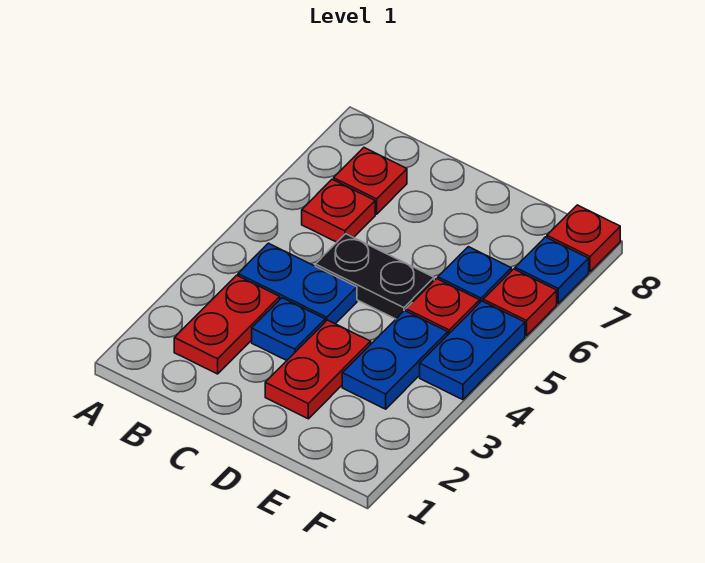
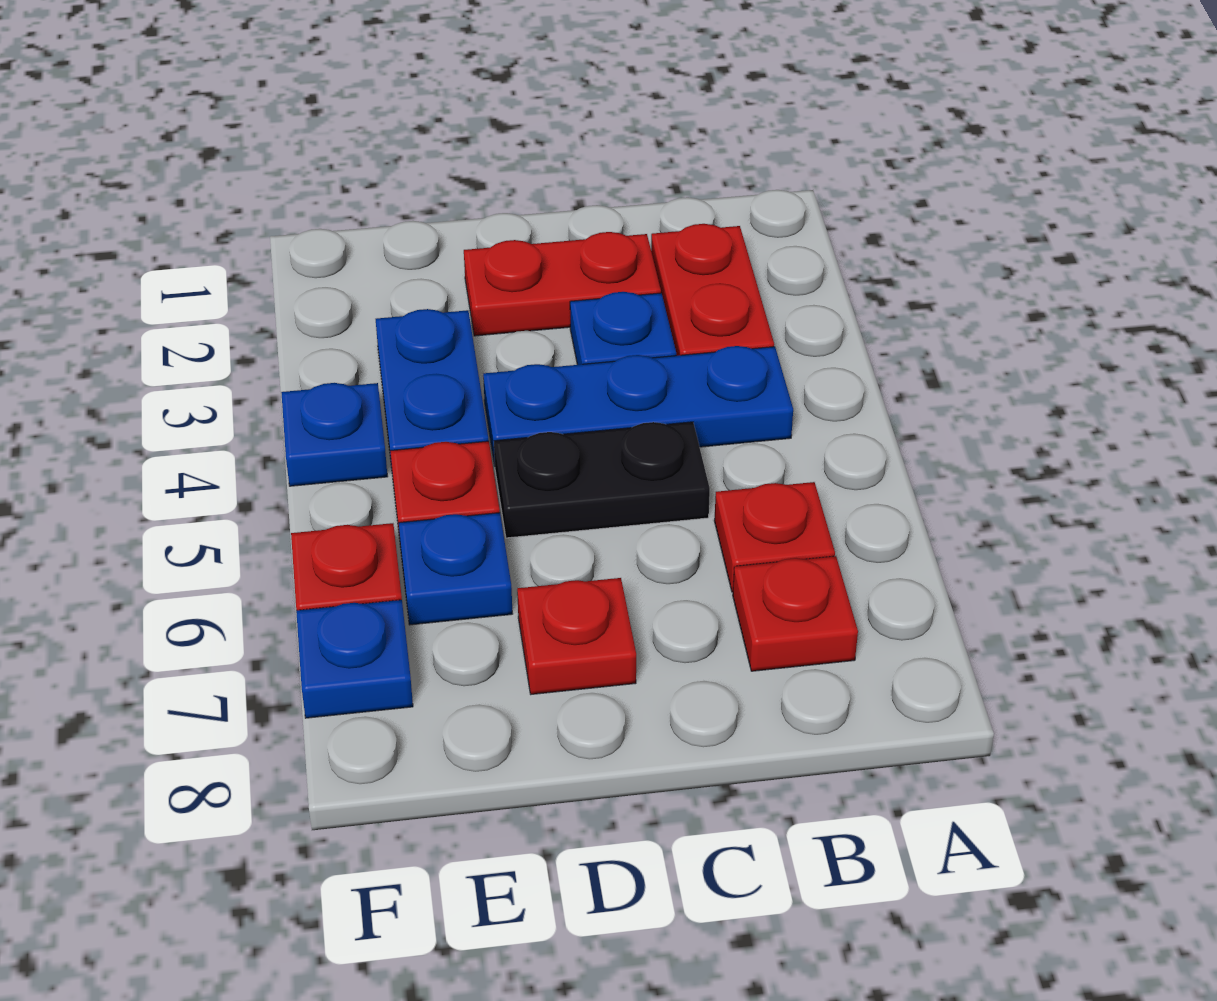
blue 1x2 plate [238,243,357,324] -> blue 1x3 plate [483,346,793,466]
red 1x2 plate [265,320,371,419] -> red 1x2 plate turned to [464,232,661,336]
blue 1x2 plate [420,301,525,400] -> blue 1x1 plate [281,383,388,486]
red 1x1 plate [547,205,620,272] -> red 1x1 plate moved to [517,578,636,694]

